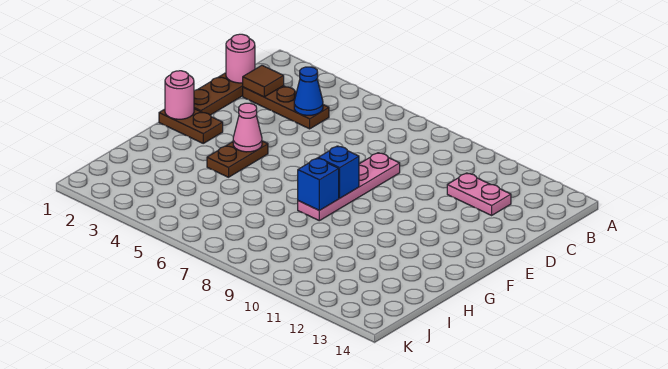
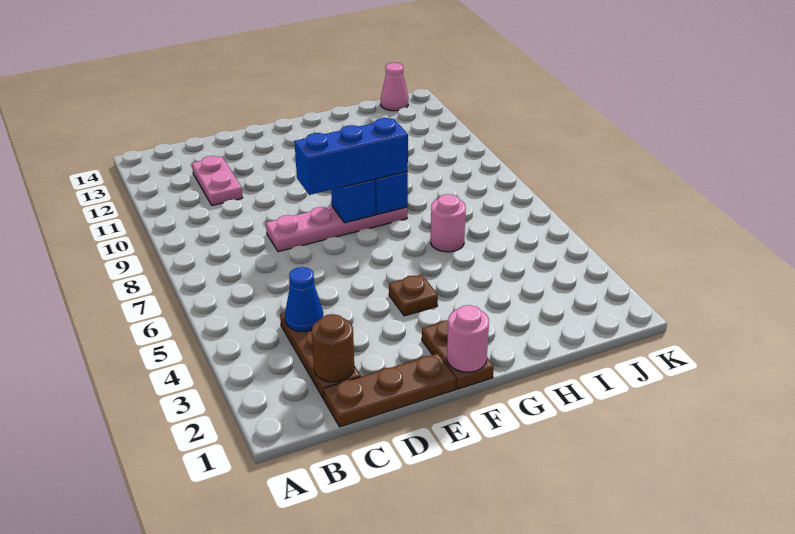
pink 1x1 round brick [226,34,255,83] -> pink 1x1 round brick moved to [431,194,466,252]
brown 1x1 tile [243,65,284,97] -> brown 1x1 round brick [312,314,354,382]
none -> blue 1x3 brick [295,118,408,195]
brown 1x2 plate [207,141,268,177] -> brown 1x1 plate [389,274,438,316]
pink 1x1 cone [233,103,262,152] -> pink 1x1 cone moved to [381,63,408,111]

